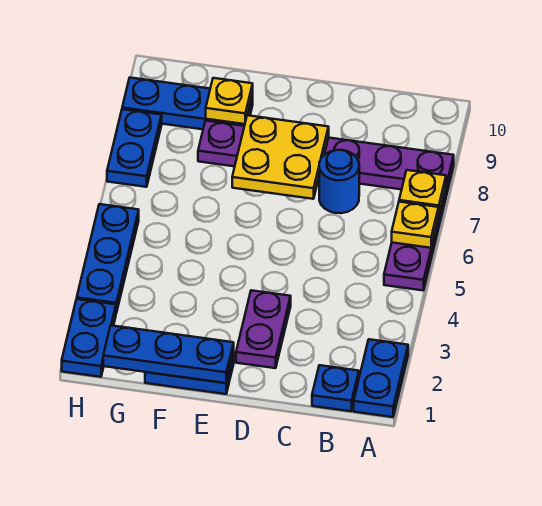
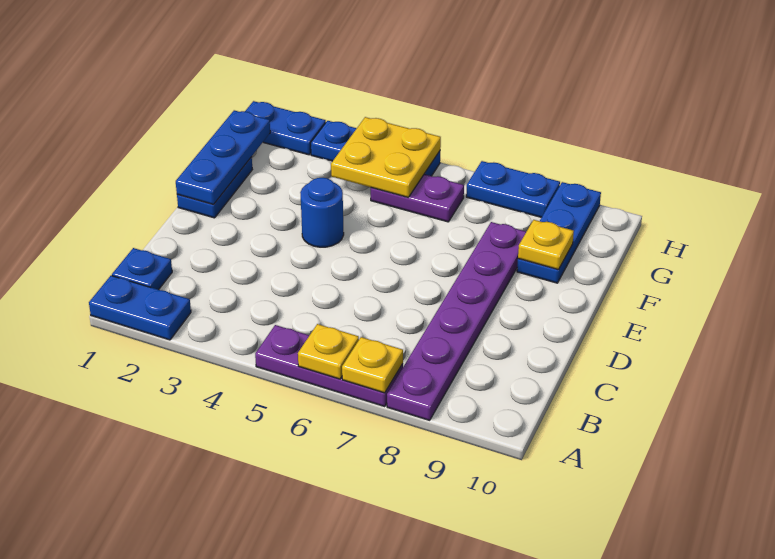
blue 1x1 round brick [319,150,359,213] -> blue 1x1 round brick moved to [300,178,344,247]
purple 1x2 plate [236,290,291,368] -> purple 1x2 plate moved to [371,174,464,222]
yellow 2x2 plate [232,115,329,199] -> yellow 2x2 plate moved to [331,117,441,197]

